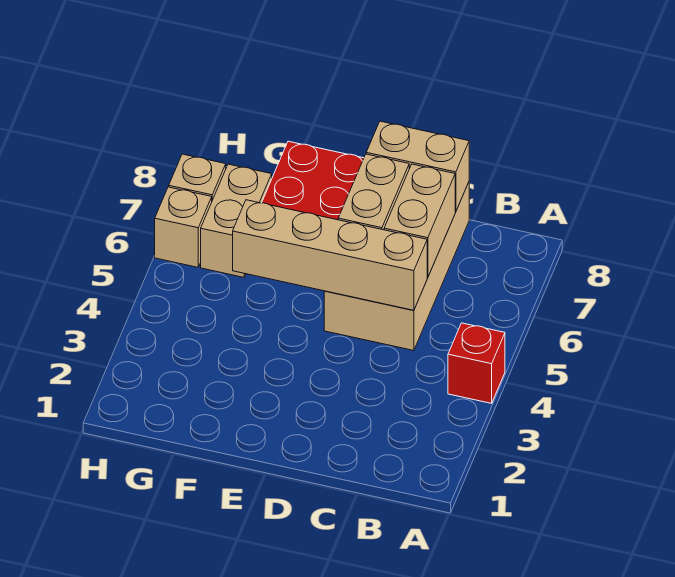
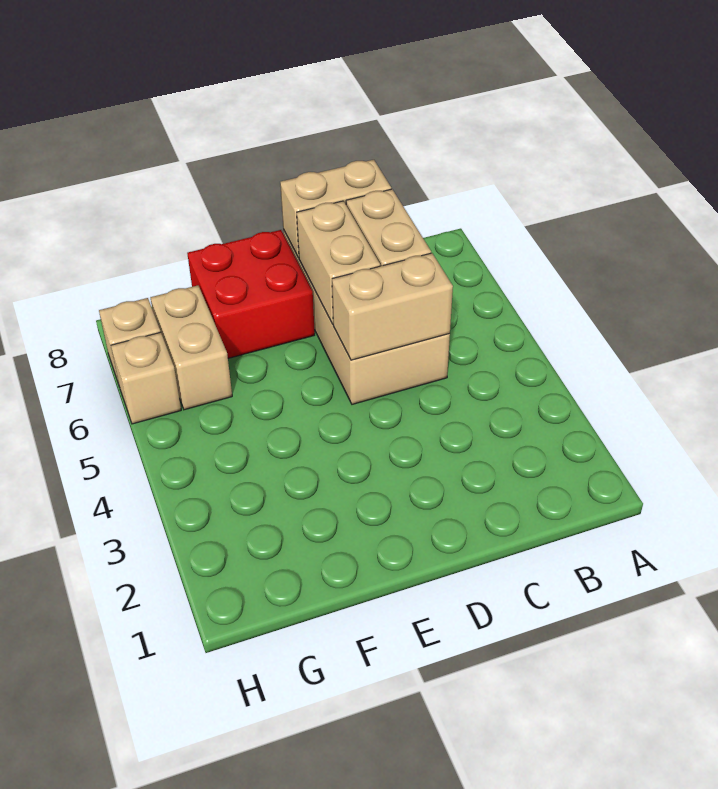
red 1x1 brick [448,323,505,403] -> none
tan 1x4 brick [233,200,427,310] -> tan 1x2 brick [332,253,453,360]

